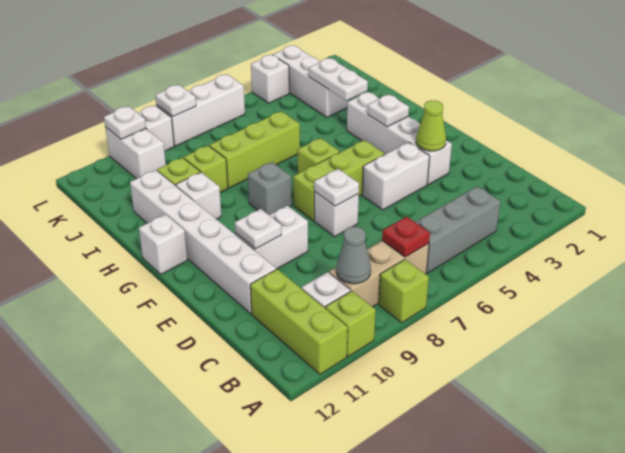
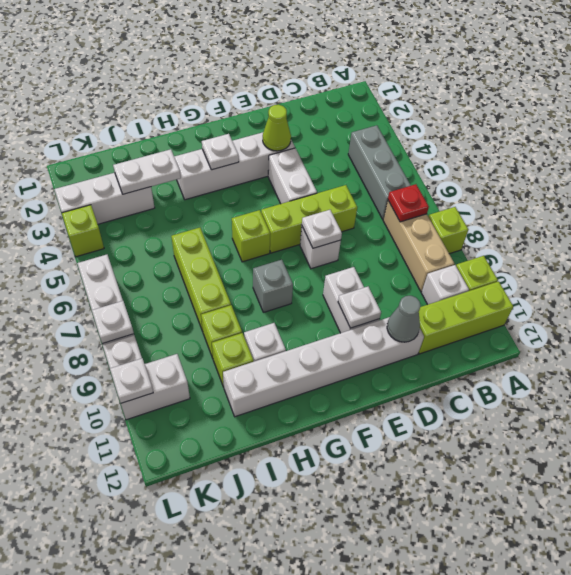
grey 1x1 cone [336,227,371,284] -> grey 1x1 cone moved to [387,296,421,342]
lime 1x3 brick [293,140,385,221] -> lime 1x3 brick turned to [261,185,357,253]
white 1x1 brick [139,214,187,274] -> none
white 1x1 brick [251,55,289,103] -> lime 1x1 brick [62,205,104,257]

